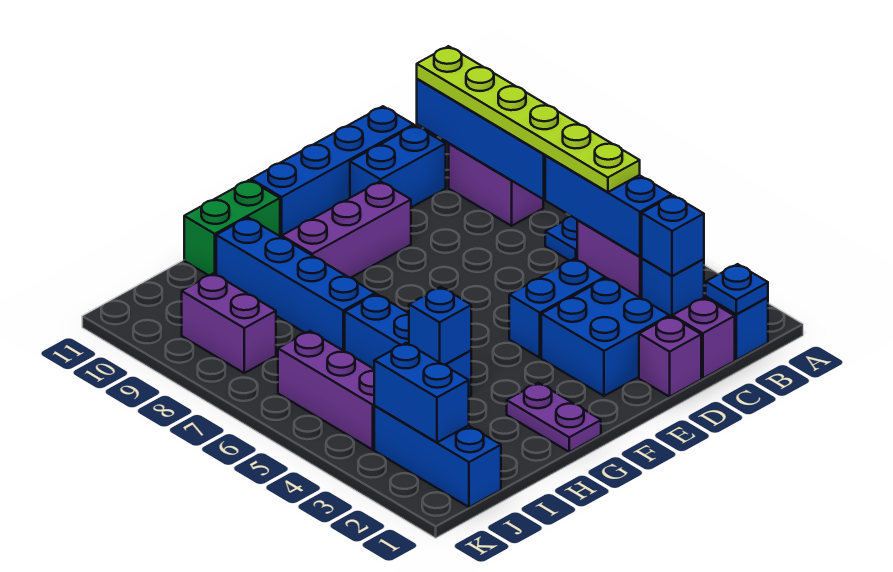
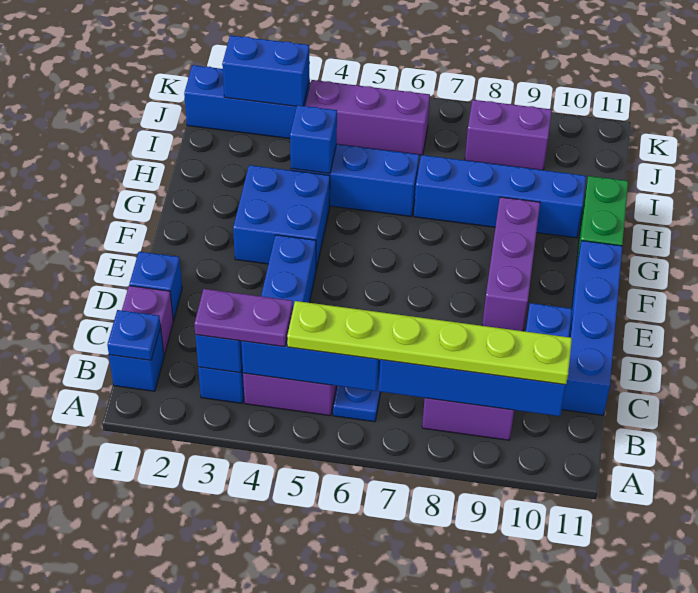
purple 1x1 brick [639,316,701,397] -> blue 1x1 brick [129,252,182,321]
blue 2x2 brick [541,278,669,396] -> blue 2x2 brick moved to [233,165,330,269]
purple 1x2 plate [507,383,601,452] -> purple 1x2 plate moved to [194,289,293,347]

